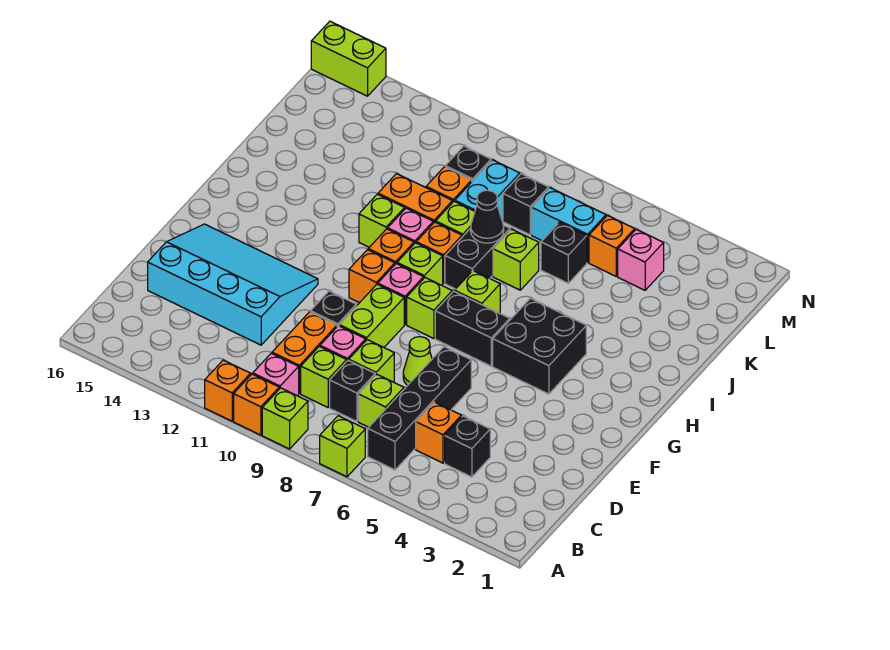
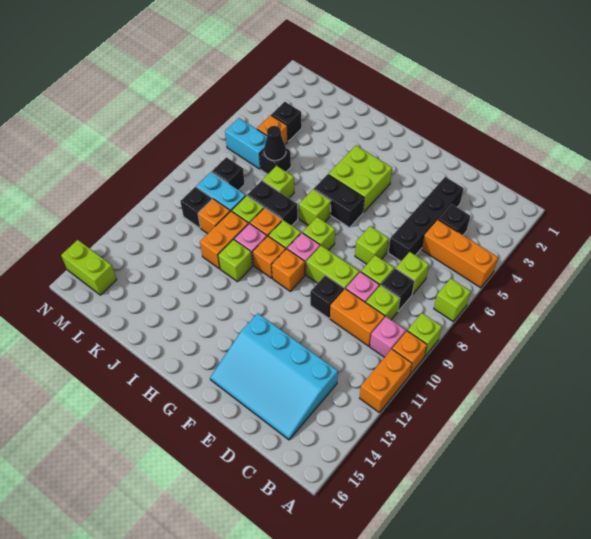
orange 1x1 brick [205,360,251,421] -> orange 1x2 brick [360,349,412,413]
black 1x4 brick [368,347,471,470] -> black 1x4 brick turned to [388,177,464,261]
orange 1x1 brick [416,402,461,463] -> orange 1x3 brick [422,220,498,288]
cyan 3x4 slope [148,224,318,345] -> cyan 3x4 slope turned to [210,313,338,440]
lime 1x1 cone [403,337,432,385] -> lime 1x1 brick [355,226,389,264]
black 2x2 brick [493,298,586,394] -> lime 2x2 brick [328,146,392,212]
black 1x2 brick [435,291,510,366] -> black 1x2 brick turned to [314,174,364,228]
black 1x1 cone [471,190,504,243] -> black 1x1 cone moved to [264,126,286,161]
pink 1x1 brick [618,229,664,290] -> black 1x1 brick [271,102,302,141]
cyan 1x2 brick [532,188,606,263] -> cyan 1x2 brick turned to [225,118,267,169]
lime 1x2 brick [311,21,386,96] -> lime 1x2 brick turned to [61,240,117,295]

